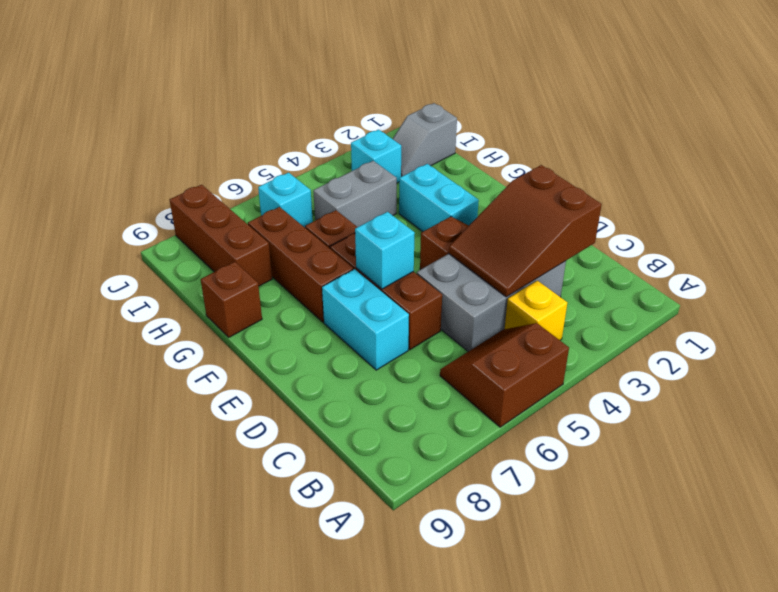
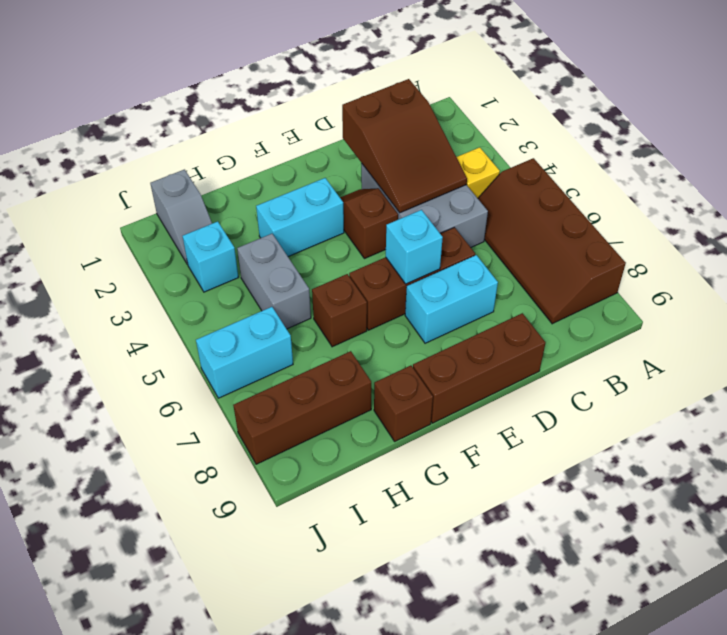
brown 2x2 slope [440,323,569,427] -> brown 2x4 slope [478,158,626,324]
brown 1x3 brick [248,207,353,322] -> brown 1x3 brick moved to [413,313,545,423]
cyan 1x1 brick [258,173,313,227] -> cyan 1x2 brick [196,307,293,398]

